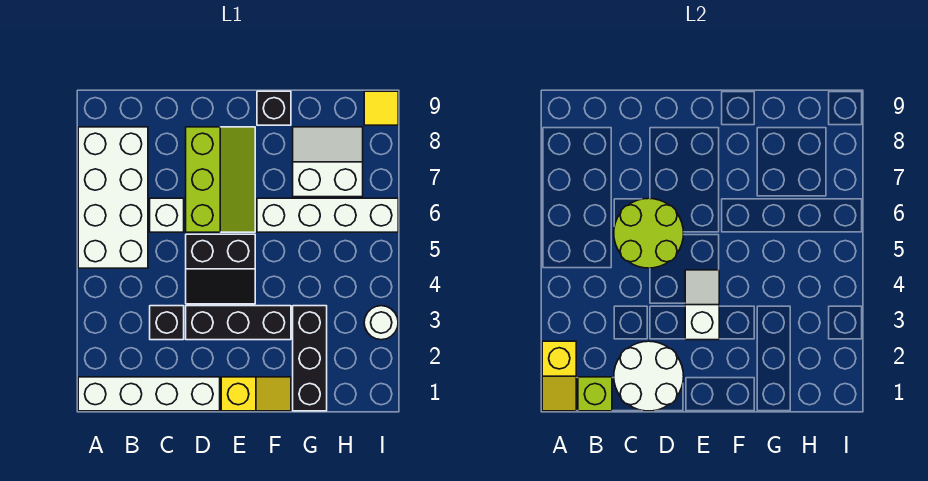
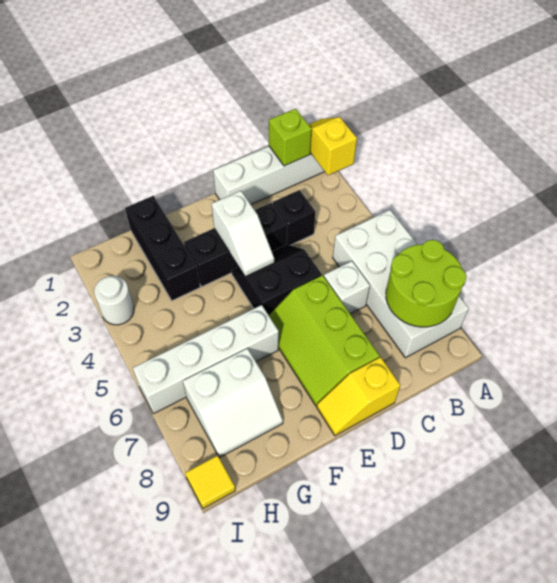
white 2x2 round brick [614,341,684,411] -> none
lime 2x2 round brick [614,198,684,268] -> lime 2x2 round brick moved to [386,240,466,327]
yellow 1x2 slope [221,377,291,411] -> yellow 1x2 slope moved to [317,357,400,436]
black 1x1 brick [257,91,291,125] -> none

